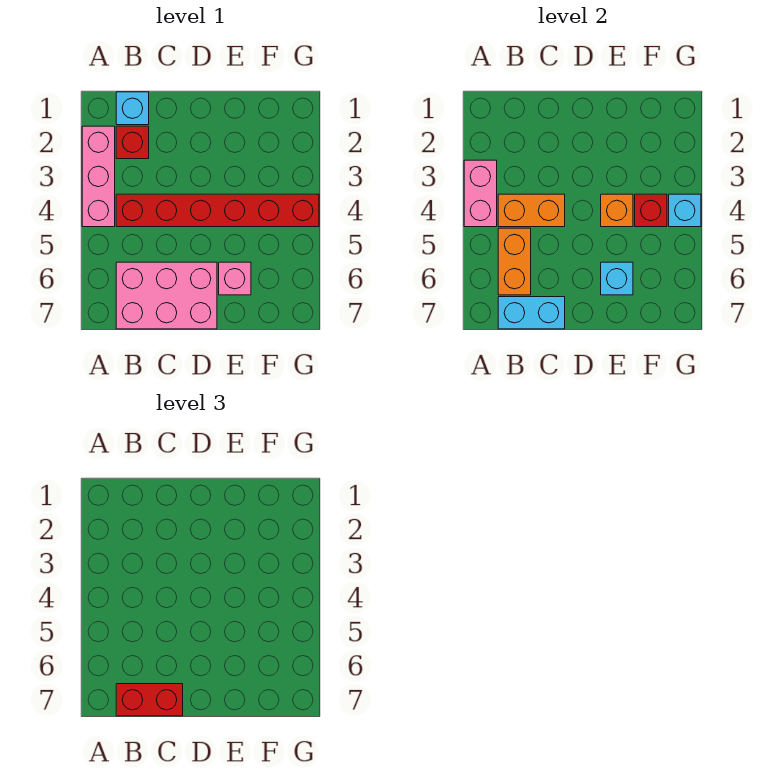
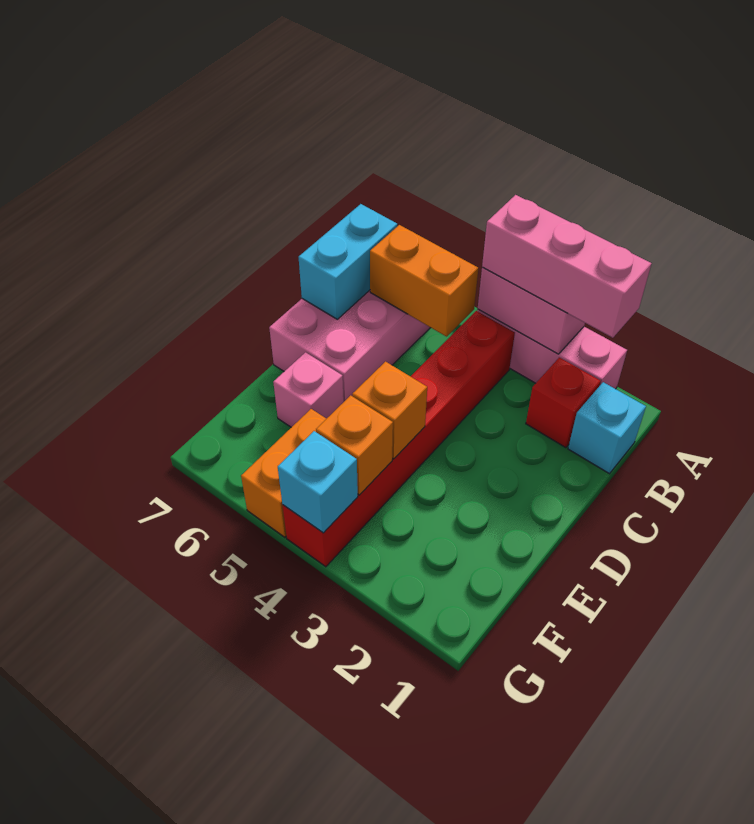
none -> pink 1x3 brick [482,195,652,338]
orange 1x2 brick [498,194,565,227] -> orange 1x2 brick moved to [241,409,326,537]
red 1x2 brick [116,684,183,716] -> none
cyan 1x1 brick [601,262,633,295] -> none
red 1x1 brick [635,194,667,227] -> orange 1x1 brick [316,395,393,495]

